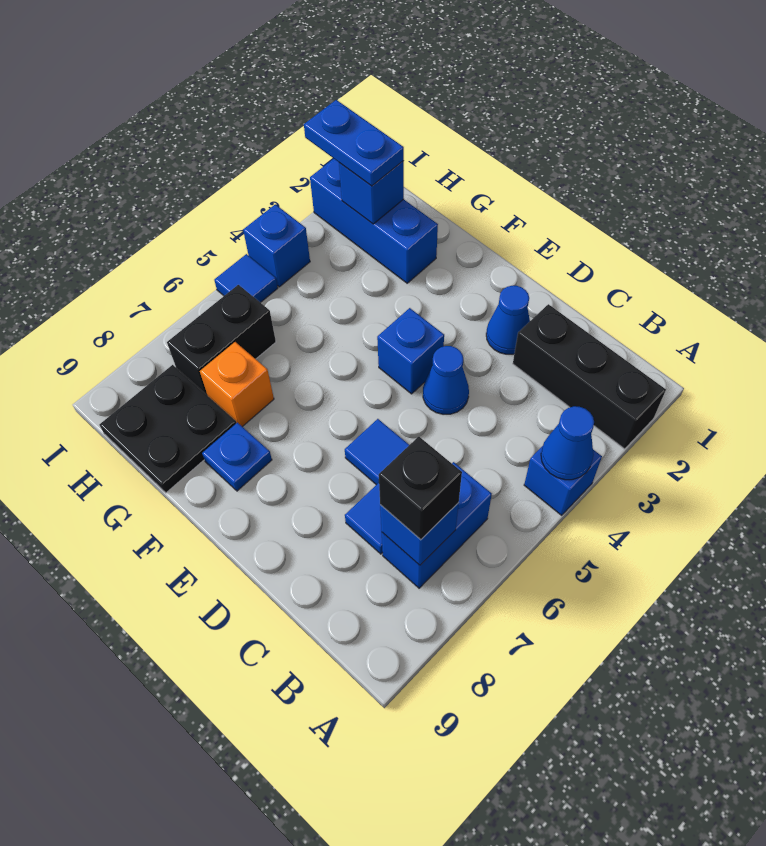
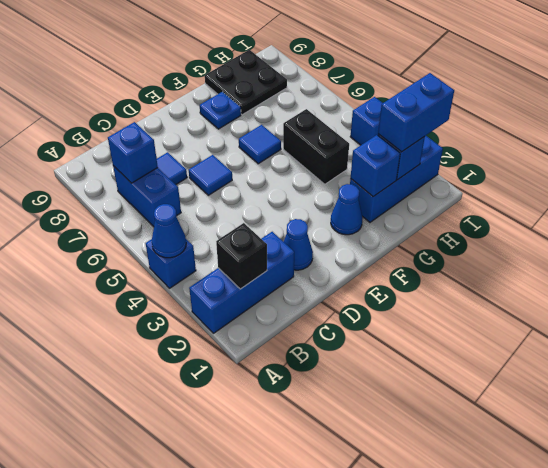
black 1x3 brick [513,304,666,449] -> blue 1x3 brick [189,232,294,333]
black 1x1 brick [379,437,462,540] -> black 1x1 brick moved to [216,223,267,289]
blue 1x1 cone [423,346,469,414] -> blue 1x1 cone moved to [331,184,363,235]
blue 1x1 brick [377,308,444,394] -> blue 1x1 brick moved to [351,135,400,197]
orange 1x1 brick [200,342,274,427] -> none
blue 1x2 plate [304,100,404,186] -> blue 1x2 brick [378,73,454,152]
black 1x2 brick [167,285,276,395] -> black 1x2 brick moved to [283,109,349,184]
blue 1x1 tile [214,254,278,303] -> blue 1x1 tile moved to [239,125,281,164]

